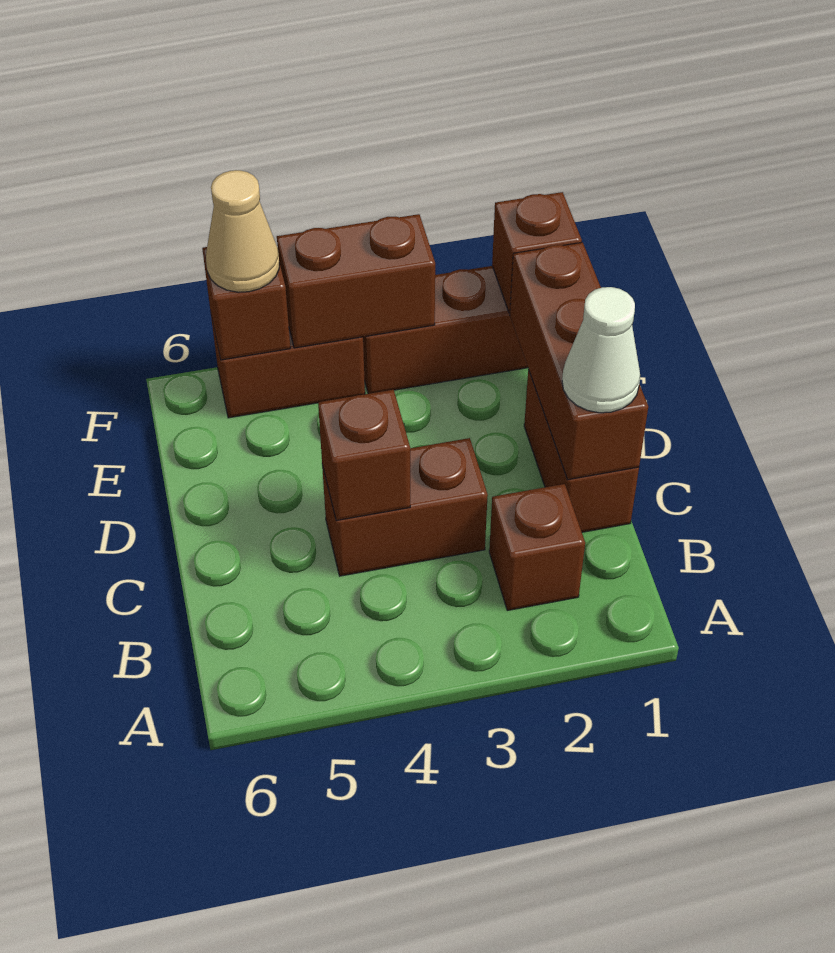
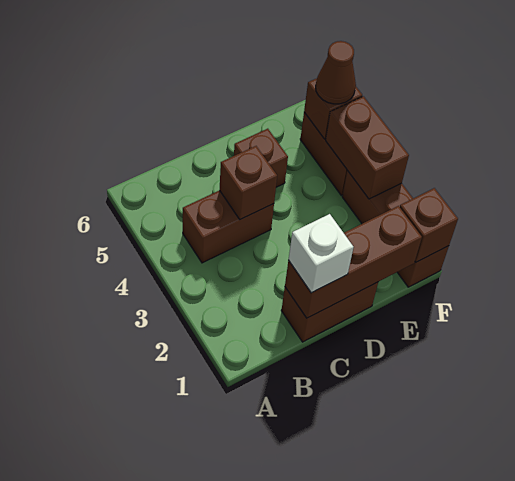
brown 1x1 brick [489,484,585,610] -> brown 1x1 brick moved to [234,129,288,187]
white 1x1 cone [562,287,640,413] -> white 1x1 brick [289,214,354,293]
brown 1x2 brick [322,438,488,576] -> brown 1x2 brick turned to [183,190,274,263]
tan 1x1 cone [206,170,279,292] -> brown 1x1 cone [316,41,356,104]

